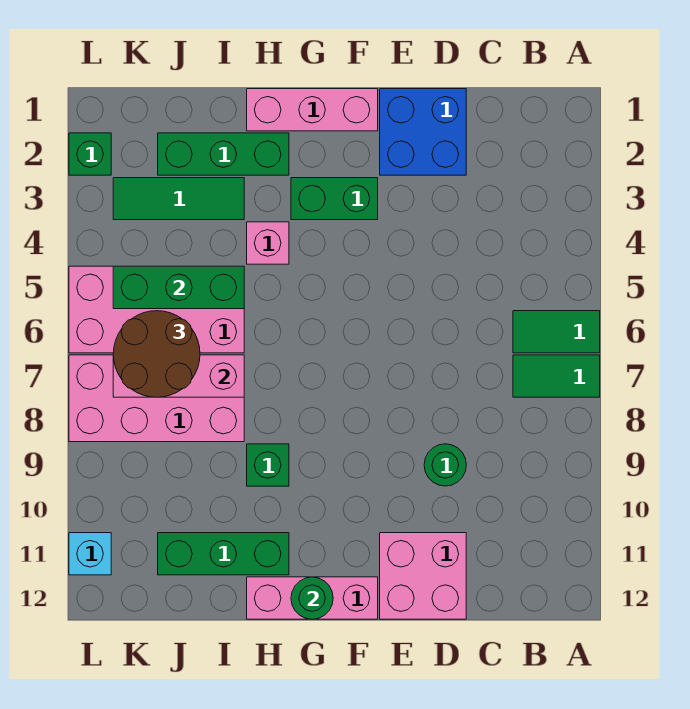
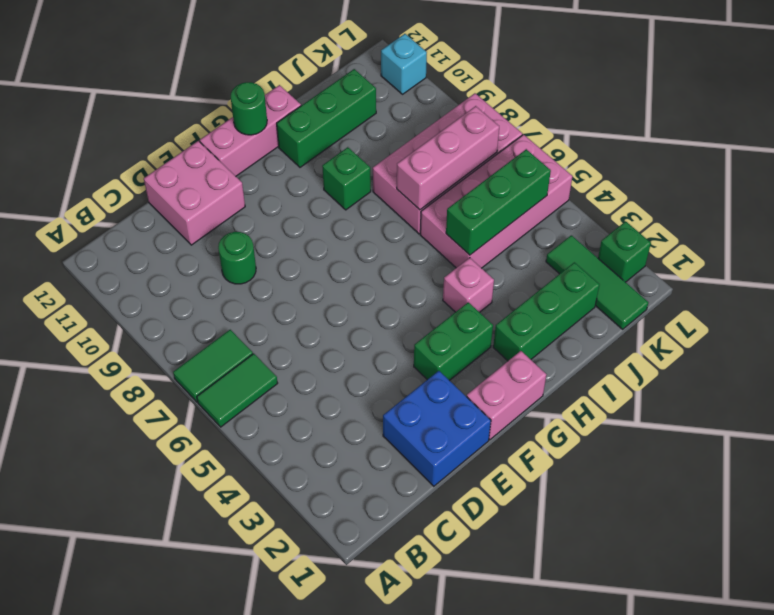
pink 1x3 brick [247,89,378,131] -> pink 1x2 brick [467,351,546,440]
green 1x3 tile [113,178,244,220] -> green 1x3 tile turned to [546,235,648,329]
brown 2x2 round brick [113,311,200,397] -> none

